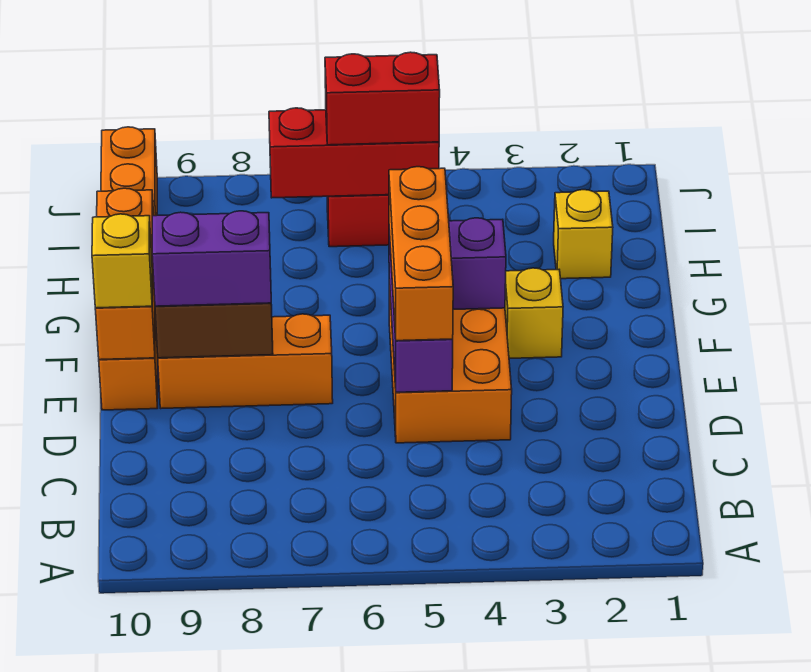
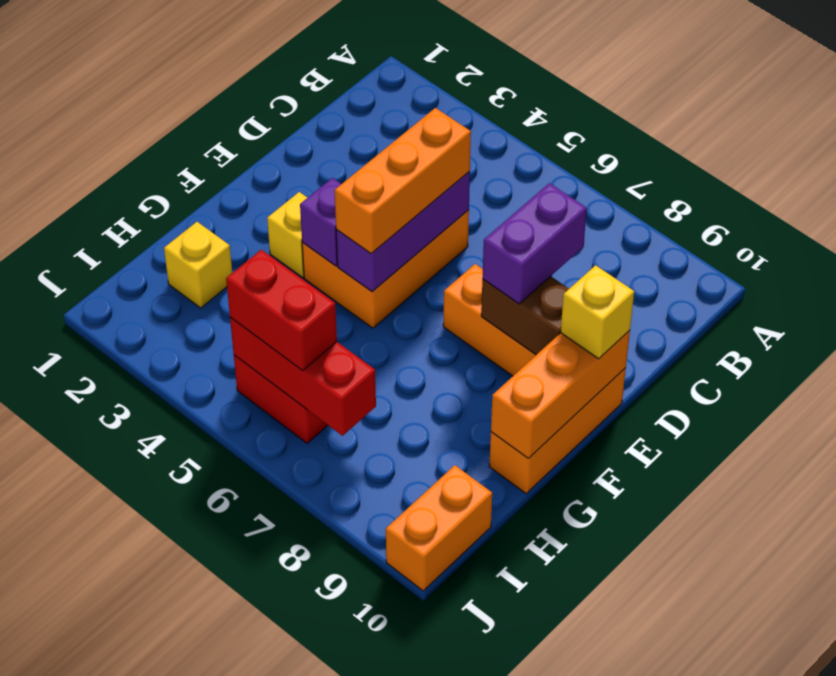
purple 1x2 brick [152,211,271,306] -> purple 1x2 brick turned to [482,183,587,304]

